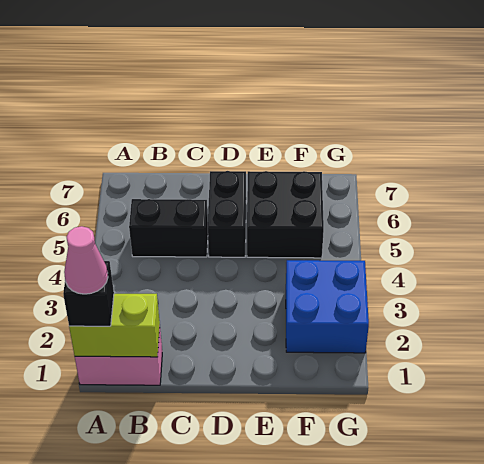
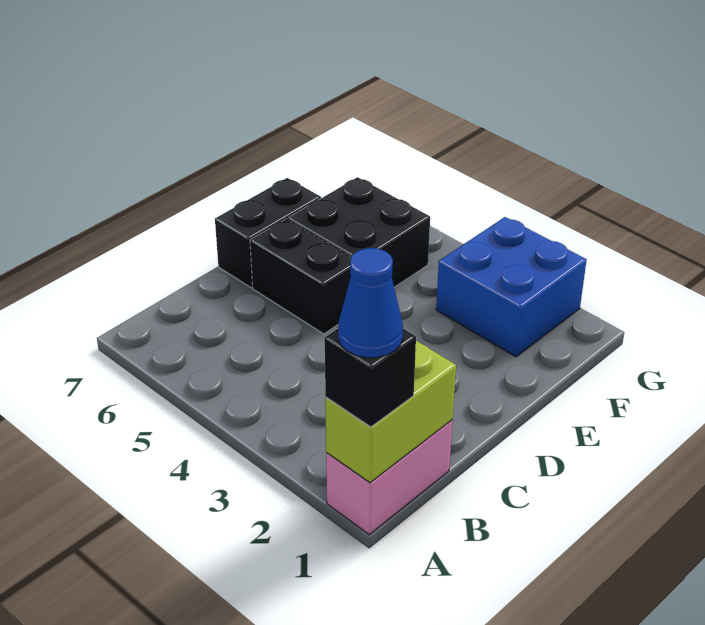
pink 1x1 cone [64,226,108,294] -> blue 1x1 cone [338,248,403,358]
black 1x2 brick [129,199,208,257] -> black 1x2 brick moved to [215,178,321,288]

